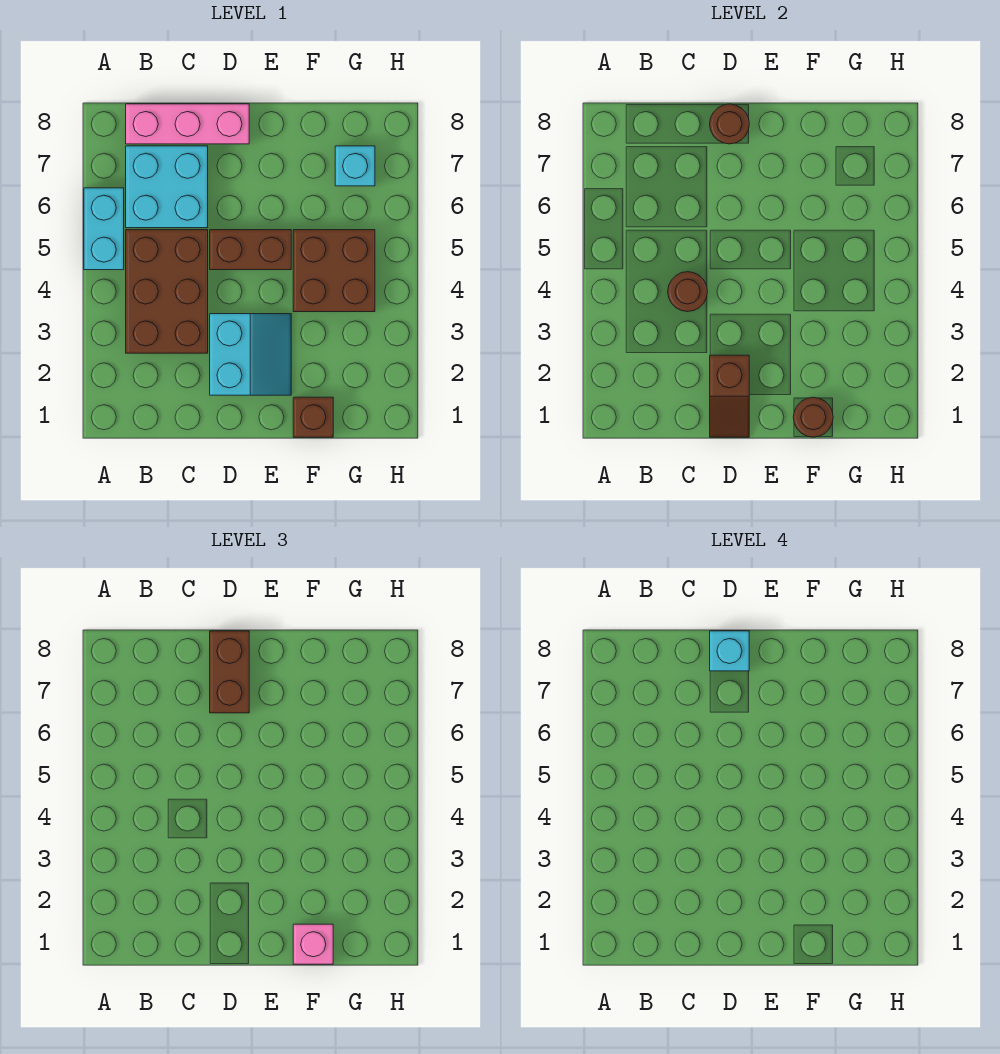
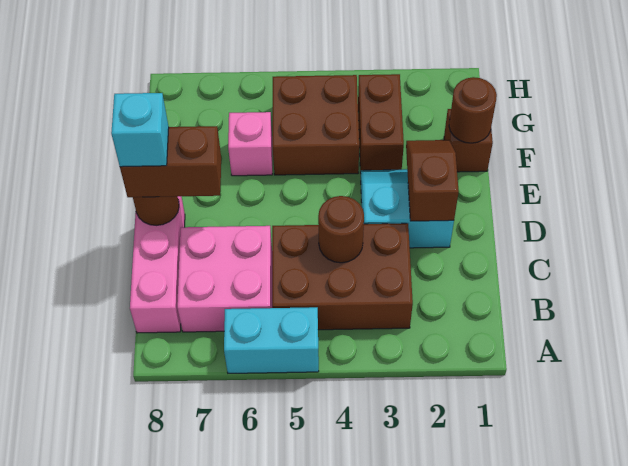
cyan 2x2 brick [126,146,208,228] -> pink 2x2 brick [177,226,272,332]
brown 1x2 slope [710,355,749,437] -> brown 1x2 slope turned to [406,140,459,221]
brown 1x2 brick [210,230,291,270] -> brown 1x2 brick moved to [358,74,404,173]
pink 1x1 brick [293,924,333,964] -> pink 1x1 brick moved to [228,112,272,176]
cyan 1x1 brick [335,146,375,186] -> none

